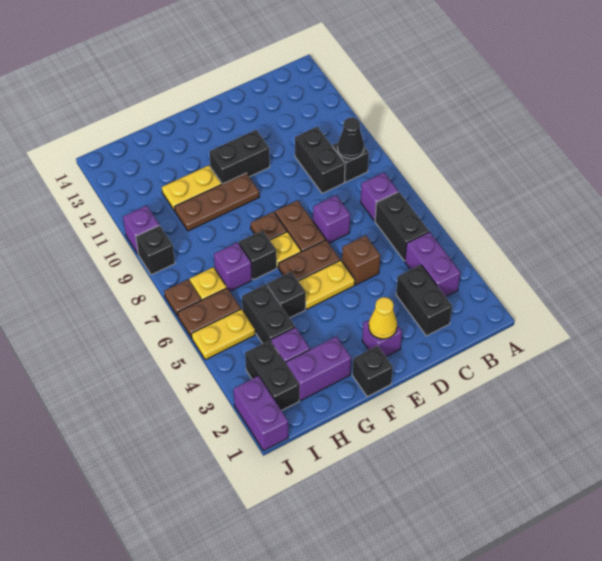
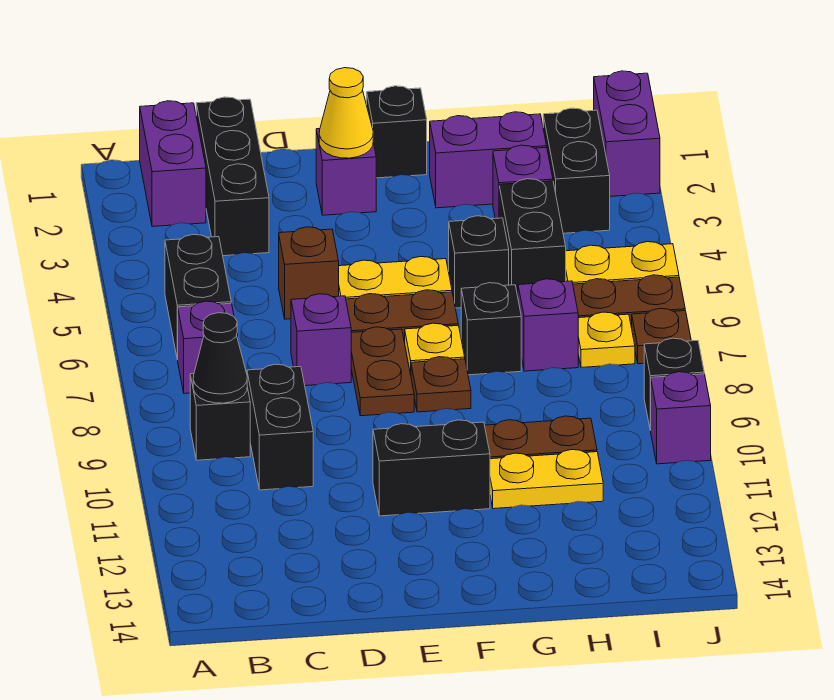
purple 1x2 brick [405,232,461,297] -> purple 1x2 brick moved to [140,101,206,227]
black 1x2 brick [396,265,452,336] -> black 1x3 brick [196,97,269,256]

